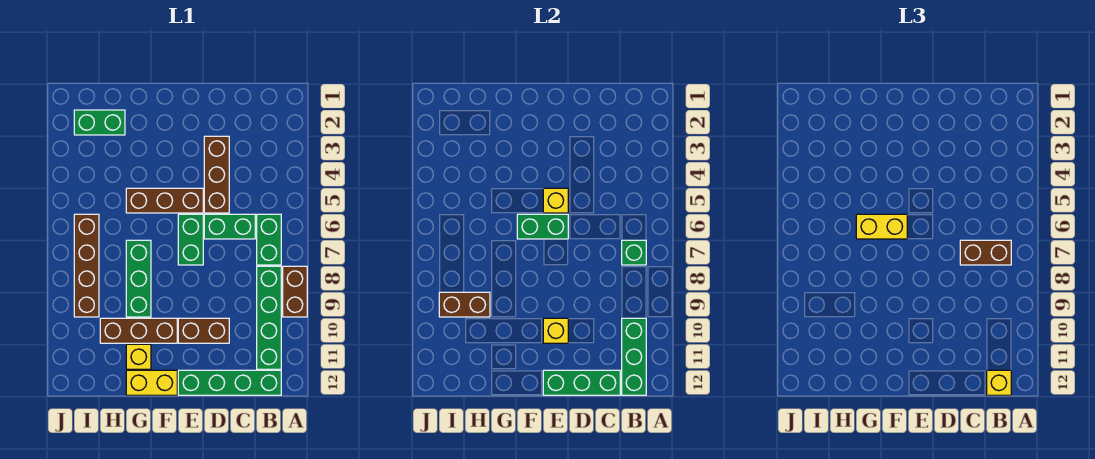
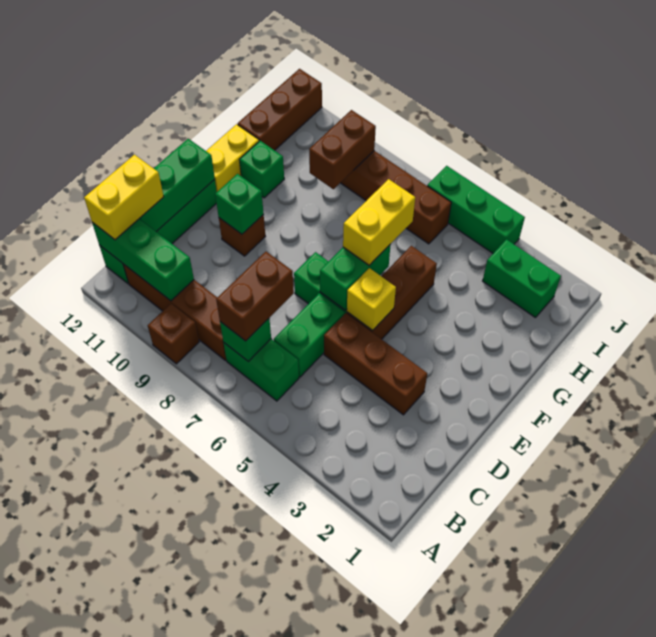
brown 1x2 brick [283,266,307,317] -> brown 1x1 brick [148,304,199,364]
green 1x4 brick [257,266,281,369] -> brown 1x4 brick [123,264,226,360]
yellow 1x1 brick [987,370,1011,395] -> yellow 1x2 brick [84,155,164,240]
brown 1x2 brick [178,318,229,343] -> brown 1x1 brick [219,215,265,256]
yellow 1x1 brick [543,318,568,343] -> green 1x1 brick [215,174,264,234]
brown 1x3 brick [100,318,177,343] -> brown 1x3 brick moved to [238,69,322,150]
green 1x3 brick [126,240,151,317] -> green 1x3 brick moved to [427,166,525,253]
yellow 1x1 brick [126,344,151,369] -> green 1x1 brick [239,141,284,198]
green 1x2 brick [74,110,125,135] -> green 1x2 brick turned to [483,240,561,318]

